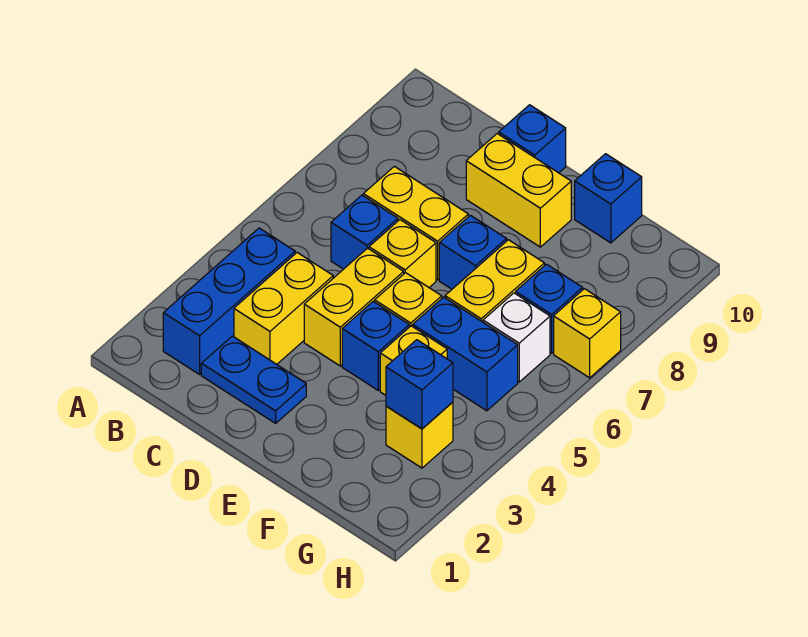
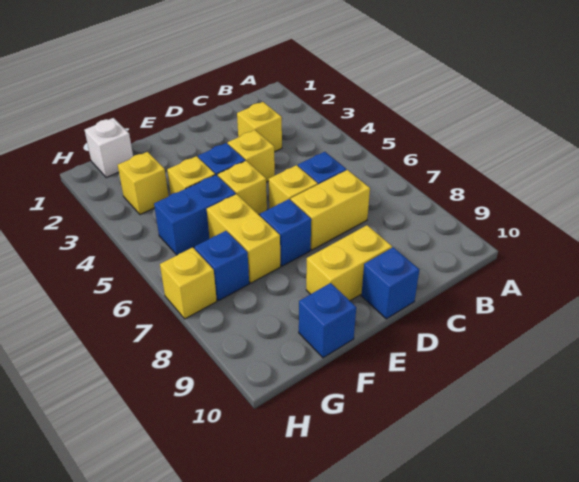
blue 1x3 brick [163,228,295,374] -> none
blue 1x2 plate [201,336,306,423] -> none
yellow 1x2 brick [234,253,333,364] -> yellow 1x1 brick [237,102,282,152]
yellow 1x2 brick [304,248,404,366] -> yellow 1x1 brick [228,130,275,182]
blue 1x1 brick [386,340,453,429] -> none
white 1x1 brick [483,293,550,382] -> white 1x1 brick moved to [85,118,133,178]

